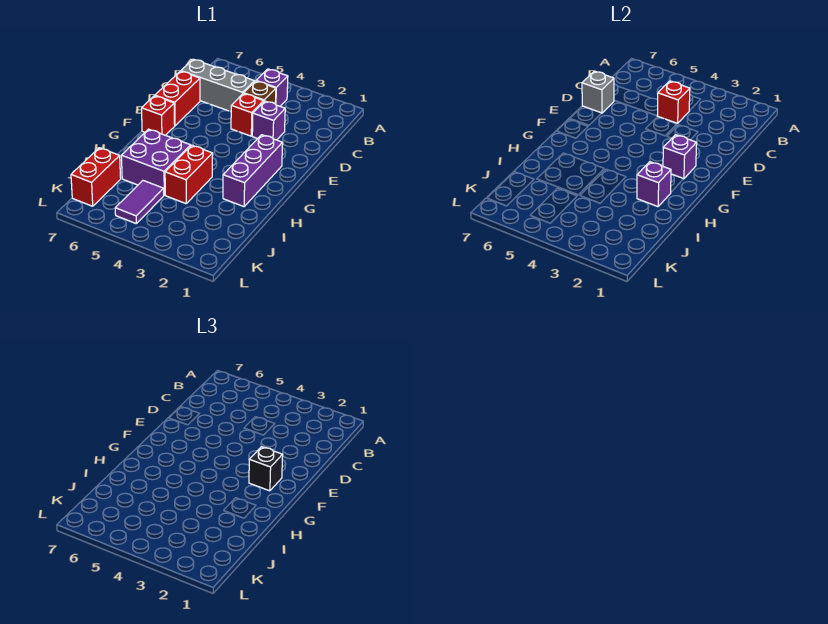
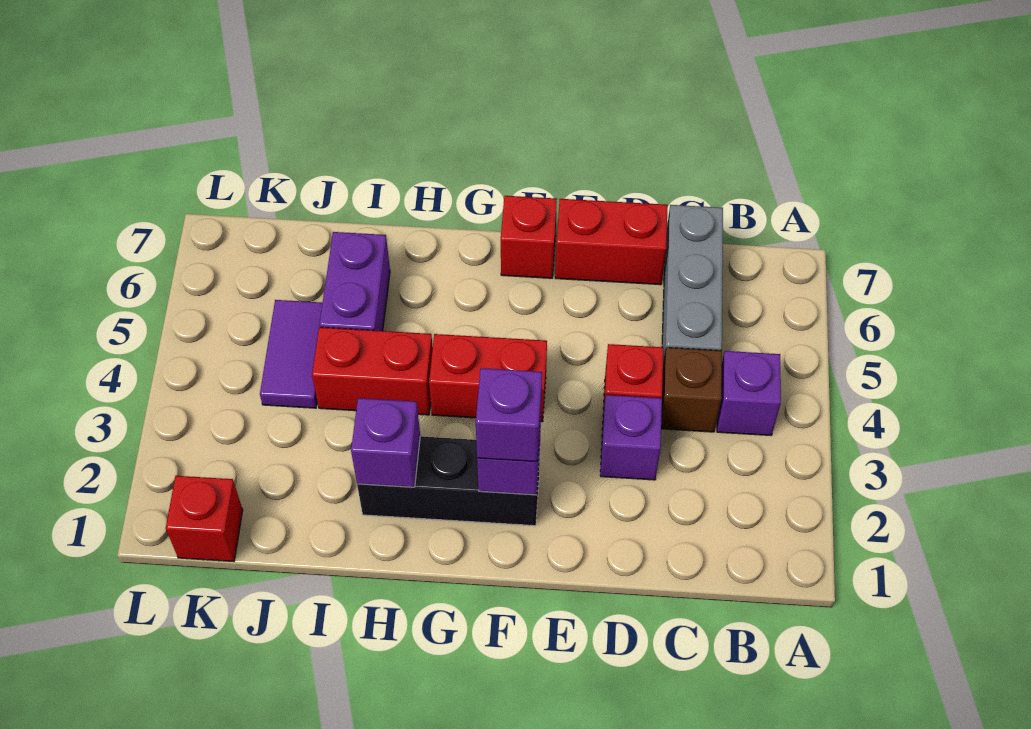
red 1x1 brick [657,81,690,123] -> red 1x1 brick moved to [166,476,243,561]
grey 1x1 brick [582,71,614,113] -> none
purple 1x3 brick [223,135,283,207] -> black 1x3 brick [357,436,540,526]
black 1x1 brick [249,447,283,491] -> purple 1x1 brick [476,368,542,462]
purple 2x2 brick [121,129,191,195] -> purple 1x2 brick [319,232,390,331]
purple 1x2 tile [115,181,164,223] -> purple 1x2 tile turned to [260,300,322,408]
red 1x2 brick [71,148,121,206] -> red 1x2 brick moved to [429,334,547,422]

